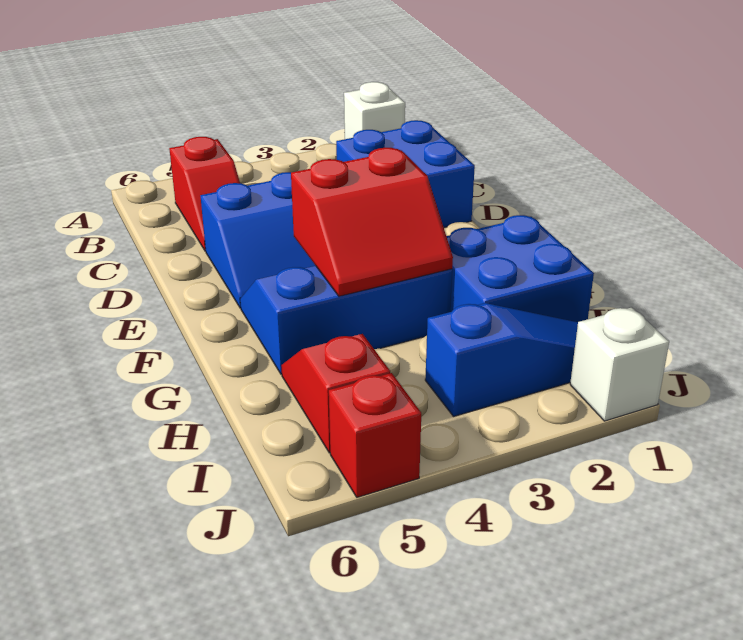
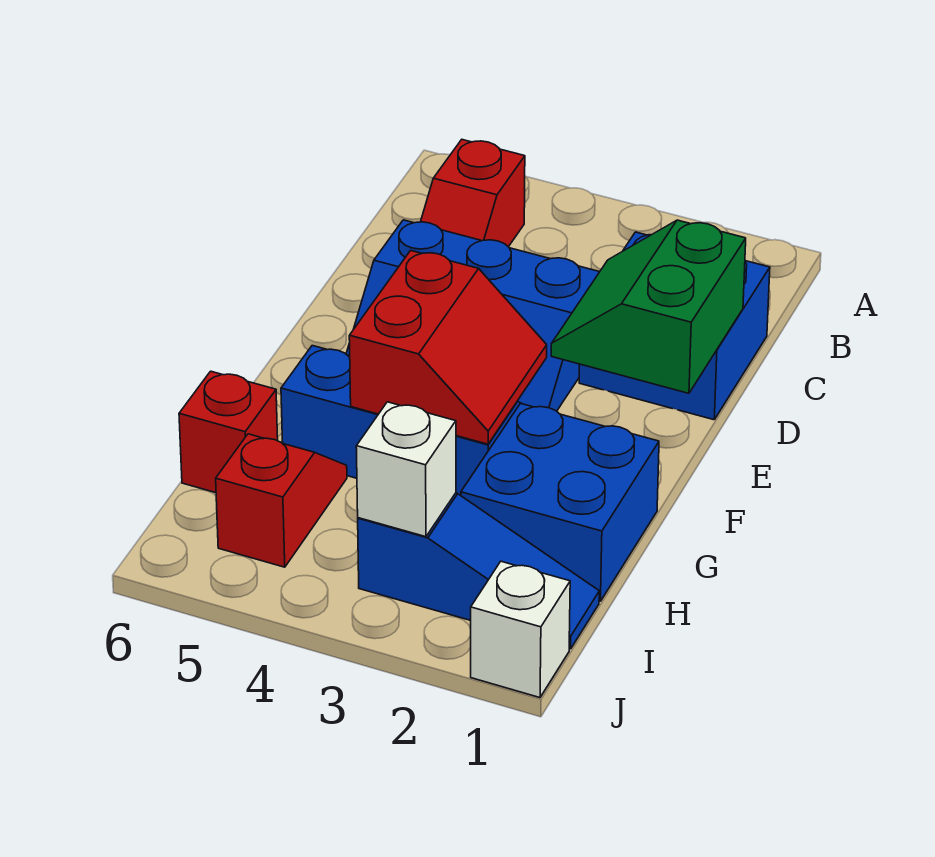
white 1x1 brick [344,82,405,139] -> white 1x1 brick moved to [356,402,456,537]
none -> green 2x2 slope [551,220,746,393]
red 2x2 slope [291,148,453,296] -> red 2x2 slope turned to [349,250,547,444]
red 1x1 brick [329,373,421,497] -> red 1x1 brick moved to [179,371,278,493]

